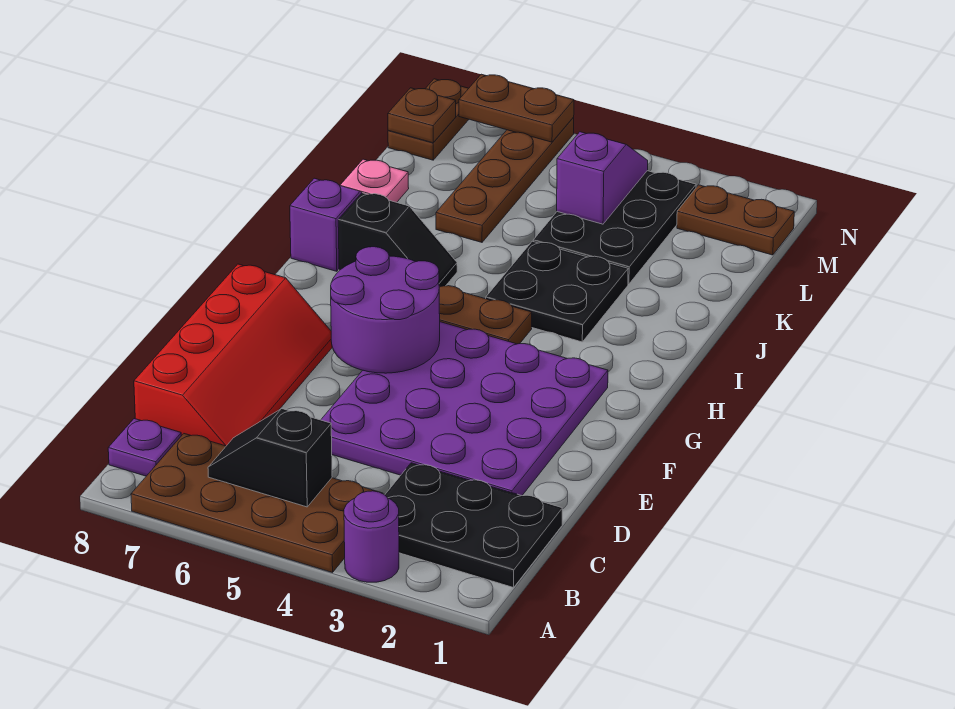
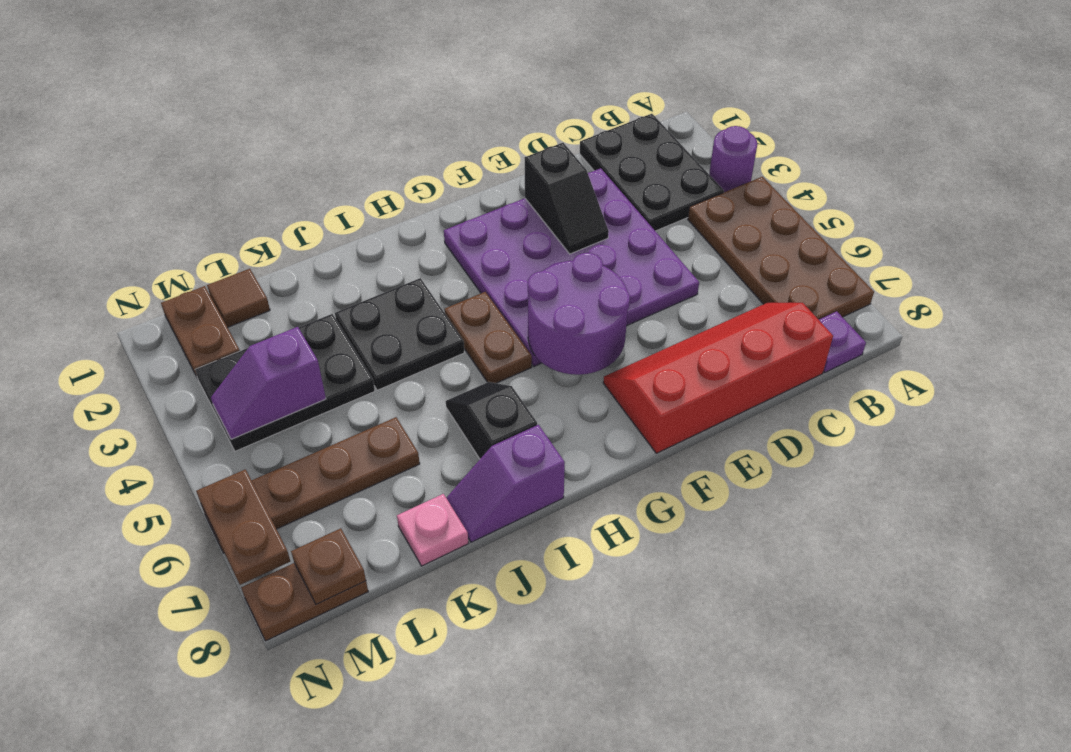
black 1x2 slope [208,409,332,507] -> black 1x2 slope moved to [525,143,609,254]
none -> brown 1x1 tile [207,269,270,327]

